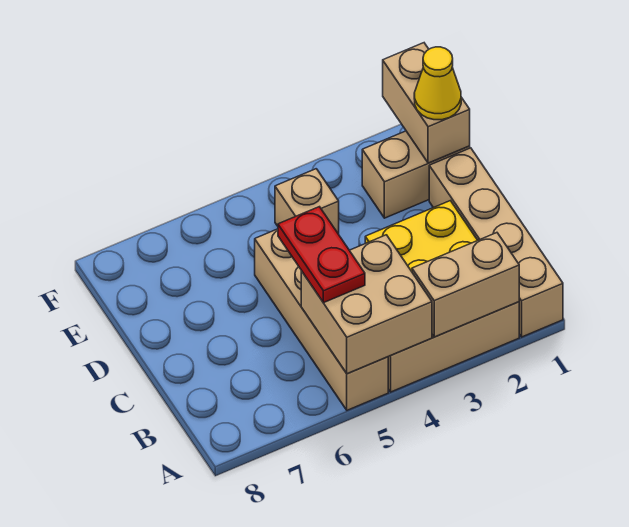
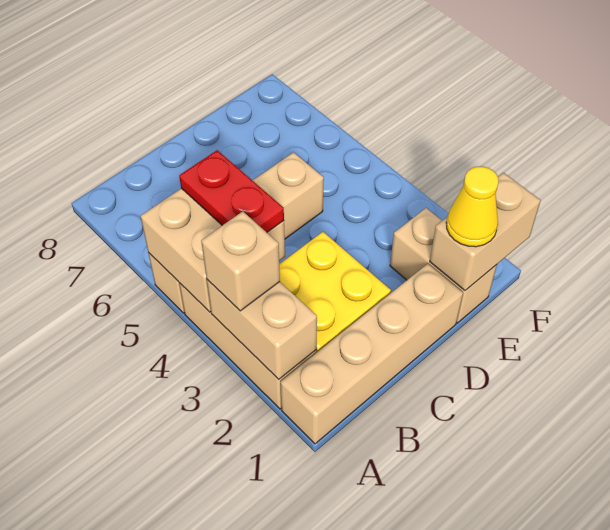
red 1x2 plate [278,207,365,303] -> red 1x2 plate turned to [179,150,284,232]
tan 1x1 brick [275,169,339,234] -> tan 1x1 brick moved to [201,211,280,311]

